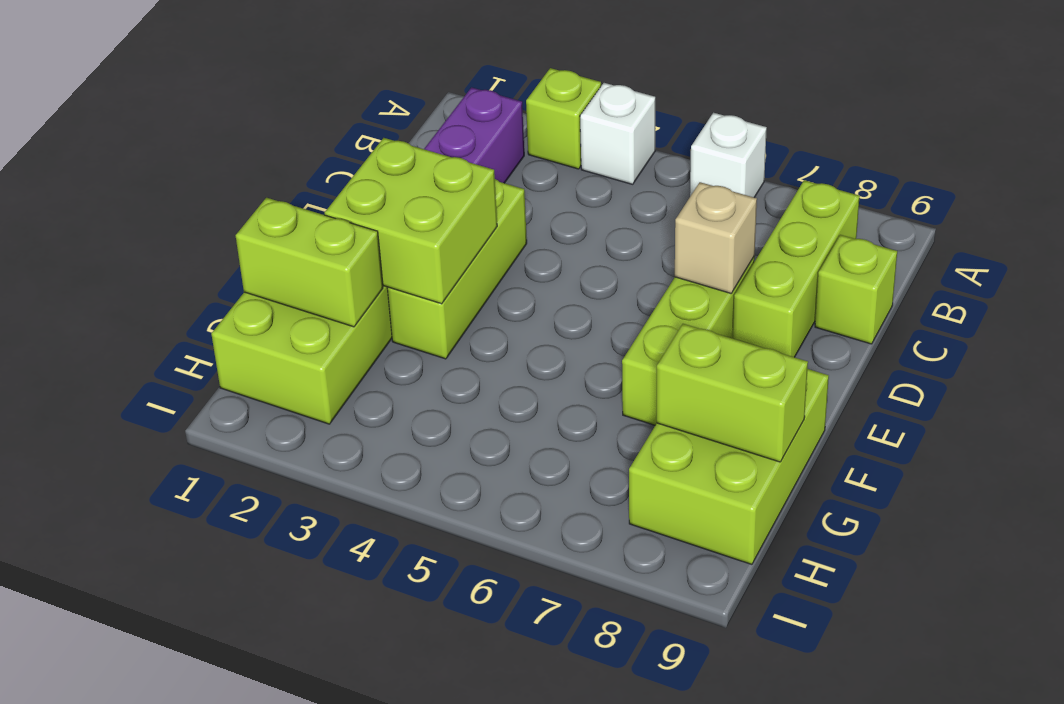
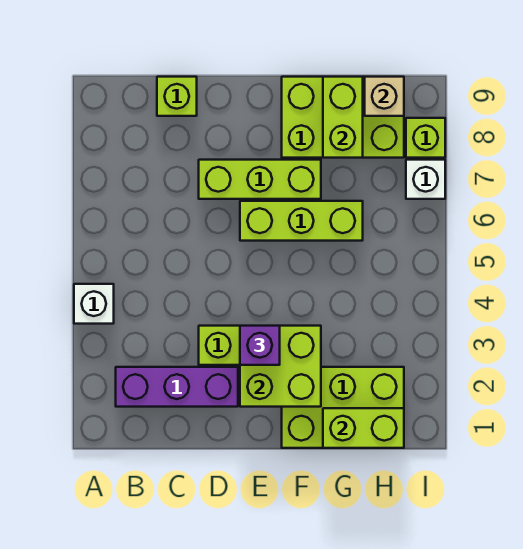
lime 1x1 brick [526,68,601,169] -> lime 1x1 brick moved to [406,118,445,158]
white 1x1 brick [690,113,767,197] -> white 1x1 brick moved to [406,160,445,199]
lime 1x3 brick [733,180,860,357] -> lime 1x3 brick moved to [240,201,363,241]
tan 1x1 brick [675,182,757,293] -> tan 1x1 brick moved to [365,77,404,116]
none -> purple 1x1 brick [240,326,280,365]
lime 1x2 brick [236,198,383,327] -> lime 1x2 brick turned to [323,408,404,448]

